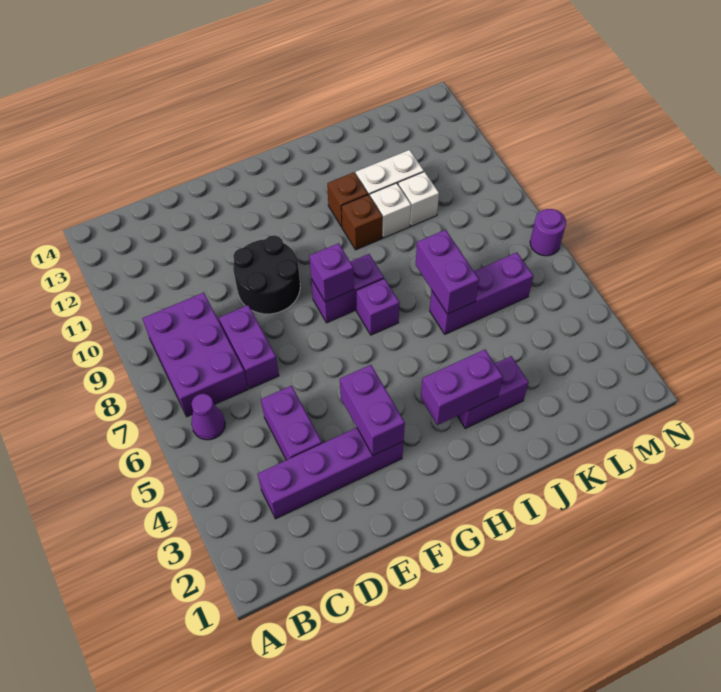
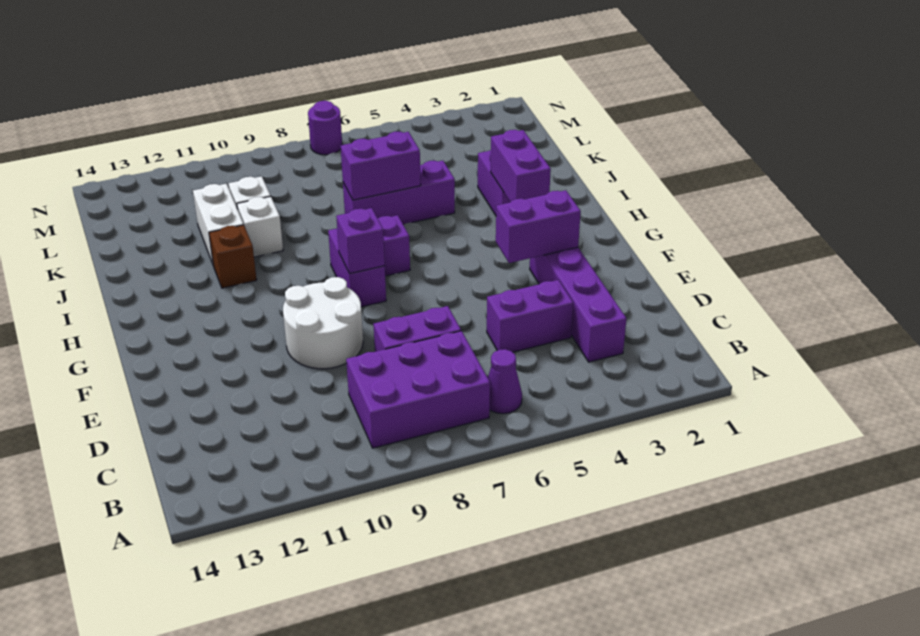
black 2x2 round brick [233,235,300,314] -> white 2x2 round brick [283,277,363,369]
brown 1x1 brick [341,195,383,250] -> none
purple 1x3 brick [430,253,533,334] -> purple 1x3 brick turned to [343,161,455,224]

